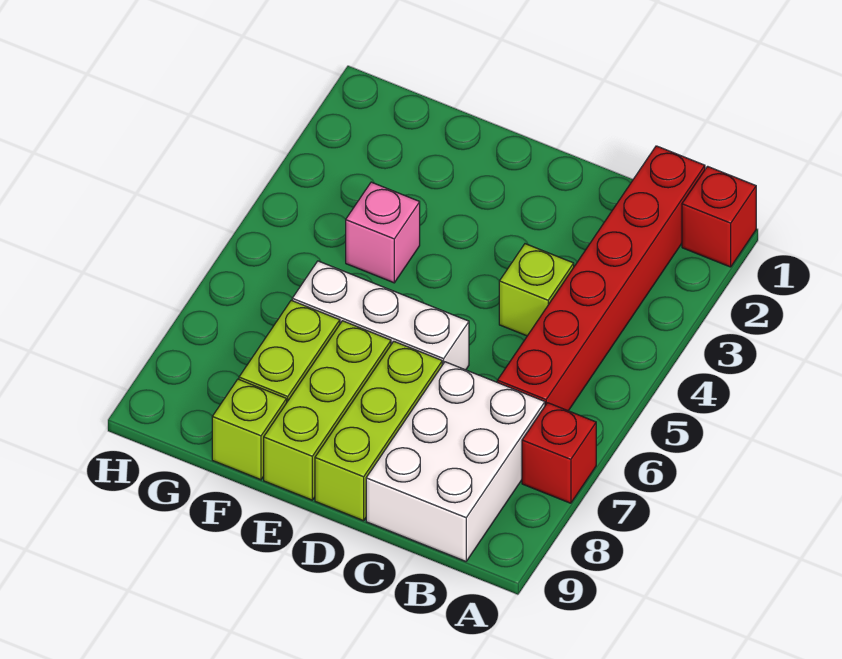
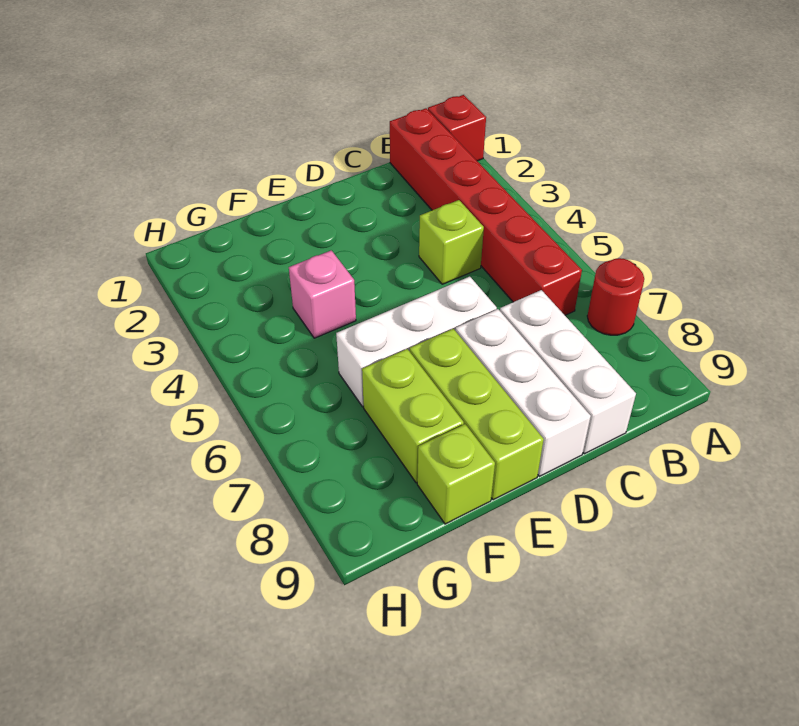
red 1x1 brick [522,403,596,503] -> red 1x1 round brick [587,258,644,335]
white 2x3 brick [366,362,545,561] -> white 1x3 brick [500,290,636,454]
lime 1x3 brick [315,341,442,521] -> white 1x3 brick [455,309,591,476]

